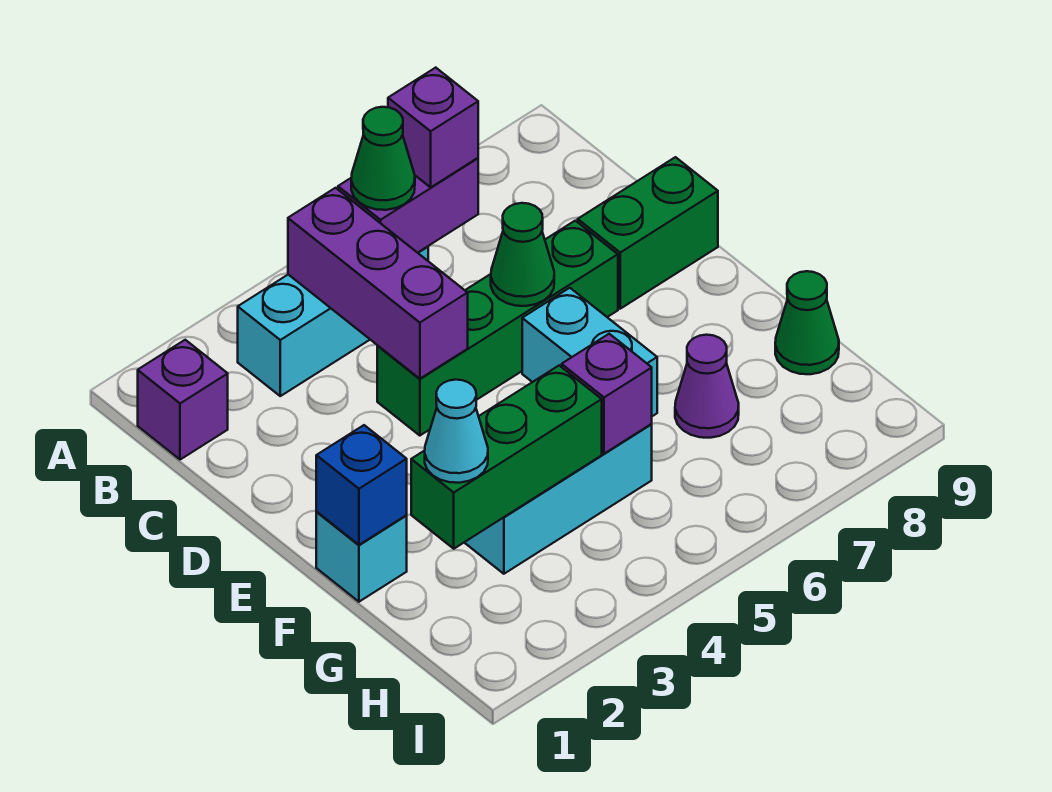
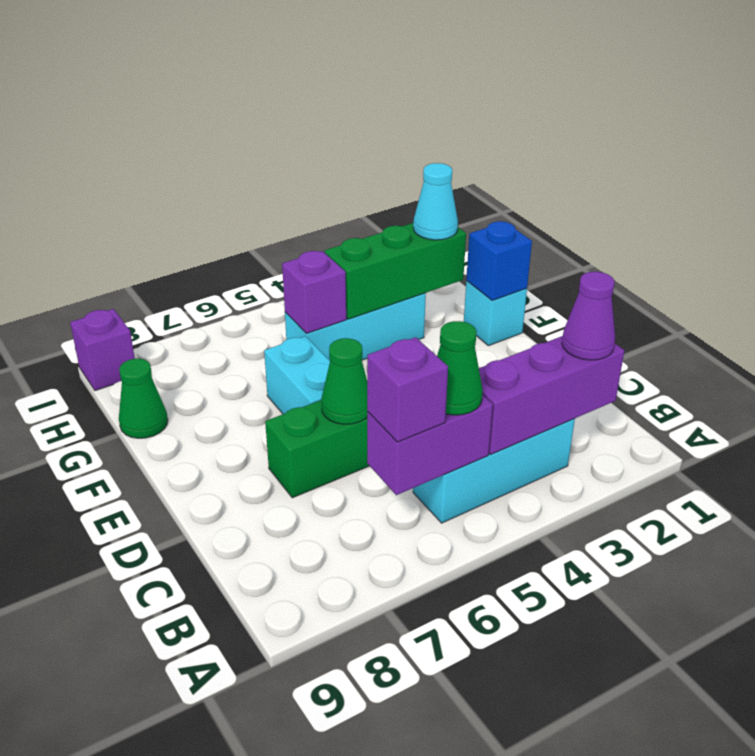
purple 1x1 brick [138,340,228,460] -> purple 1x1 brick moved to [70,309,135,391]
purple 1x3 brick [288,188,468,379] -> purple 1x3 brick turned to [479,336,624,454]
green 1x2 brick [578,157,718,309] -> none
purple 1x1 cone [675,335,739,438] -> purple 1x1 cone moved to [562,272,615,360]

